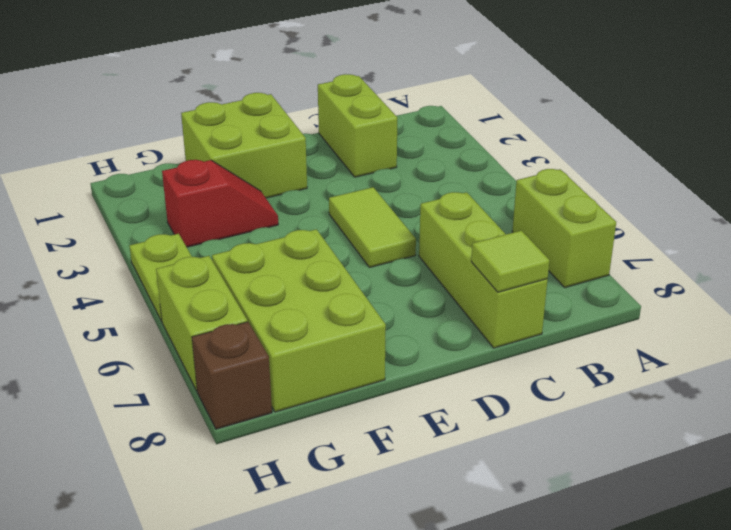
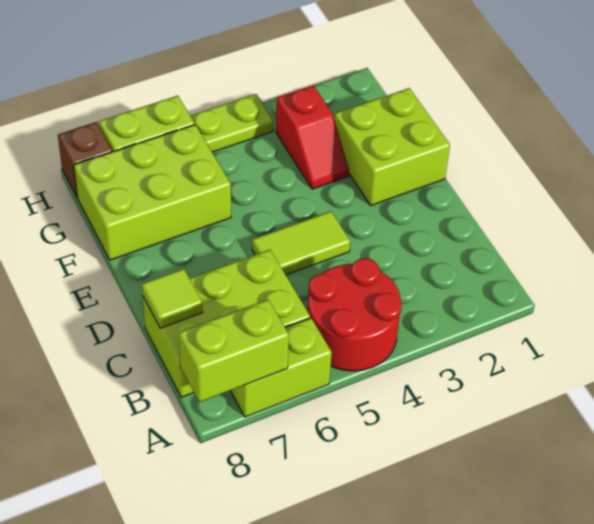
none -> red 2x2 round brick [307,258,402,371]
lime 1x2 brick [318,74,397,177] -> lime 1x2 brick moved to [179,299,289,402]
lime 1x3 brick [419,192,548,348] -> lime 2x3 brick [143,250,310,397]

